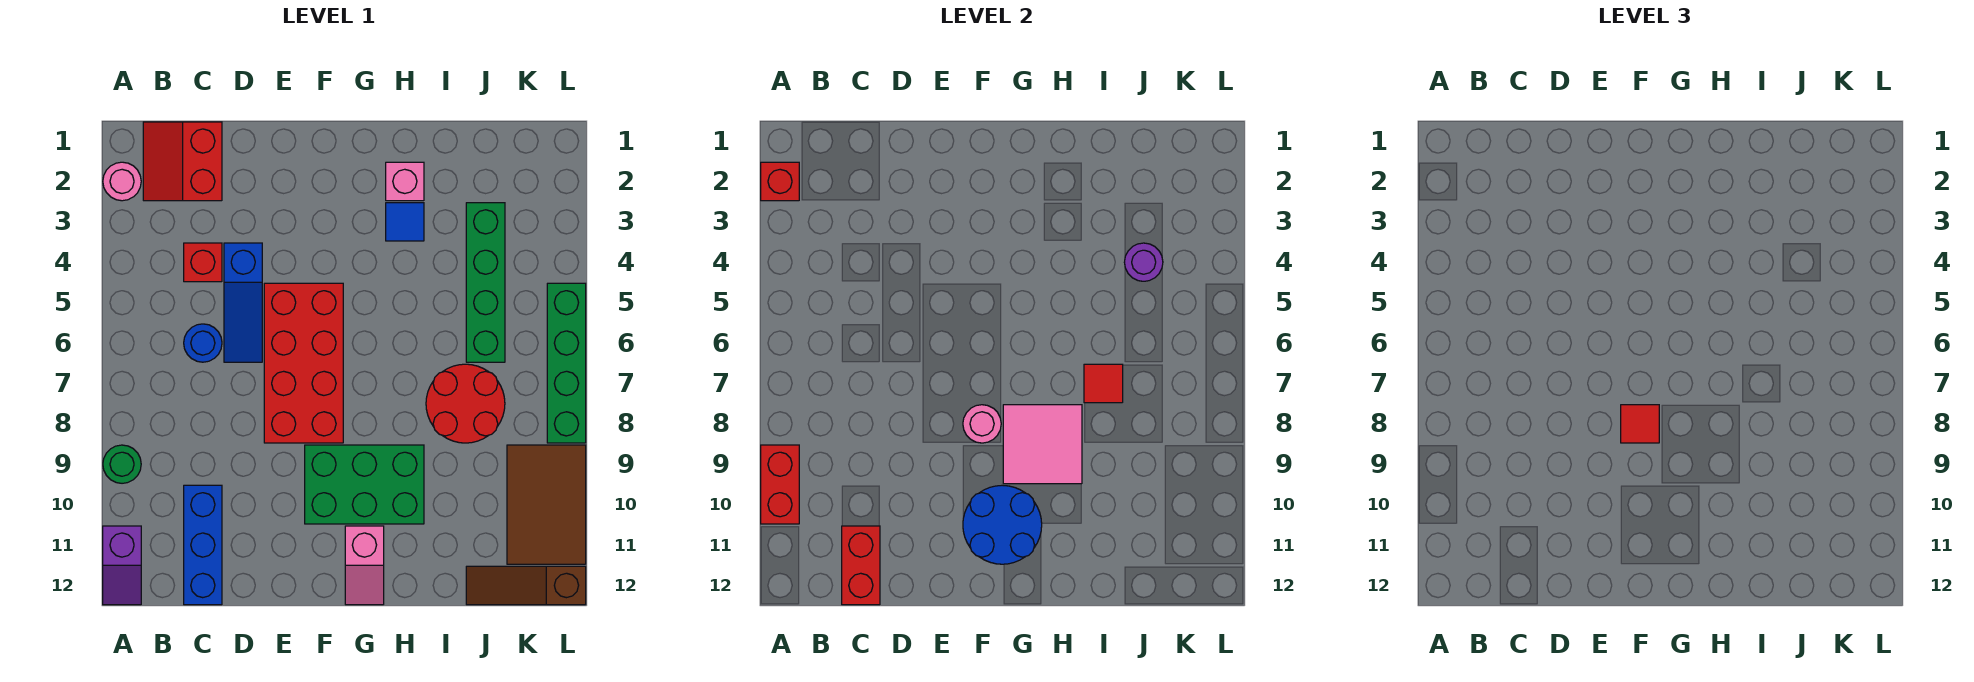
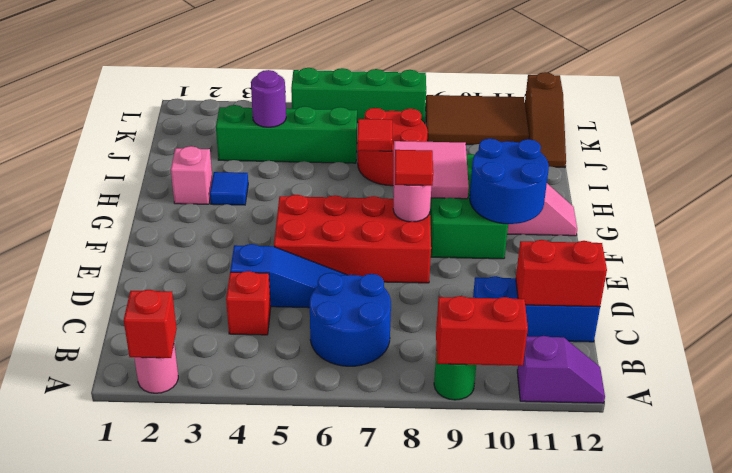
red 2x2 slope [143,122,222,201] -> none
blue 1x1 round brick [184,324,222,362] -> blue 2x2 round brick [310,273,391,366]

